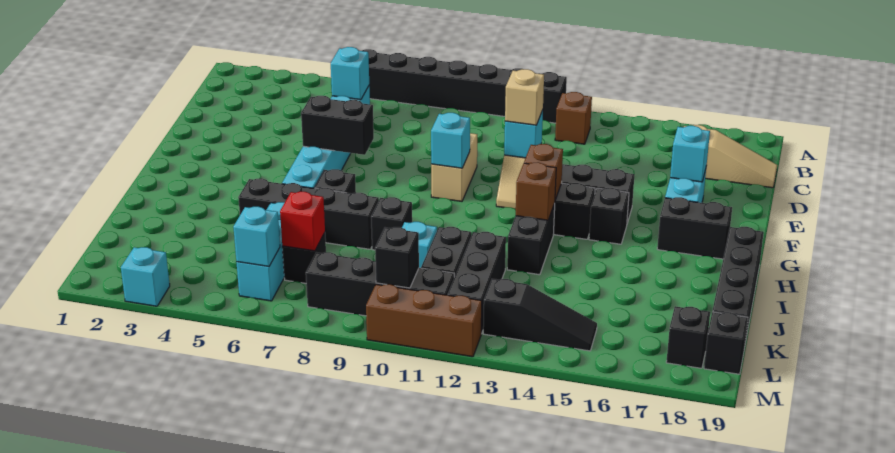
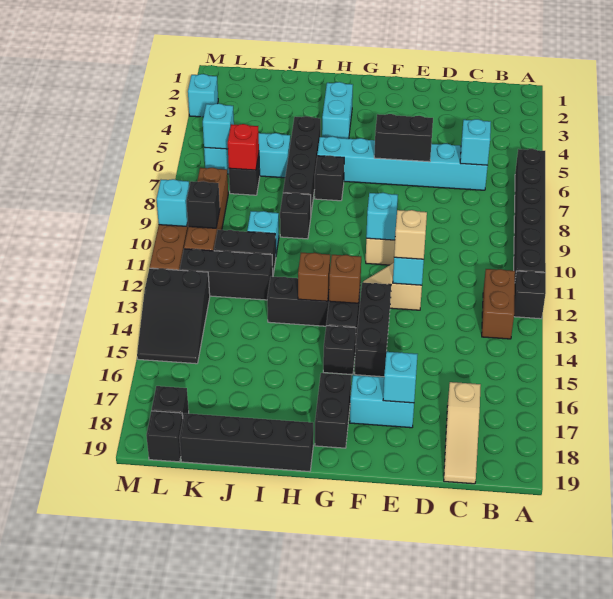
brown 1x1 brick [555,92,592,144] -> brown 1x2 brick [482,269,515,339]
black 1x2 brick [301,96,374,155] -> black 1x2 brick turned to [374,114,433,162]
none -> cyan 1x2 brick [322,82,353,139]
black 1x4 brick [306,252,454,316] -> brown 1x4 brick [184,168,228,251]
black 1x3 slope [483,279,597,351] -> black 2x3 slope [137,268,210,364]
none -> cyan 1x1 brick [157,179,189,226]

